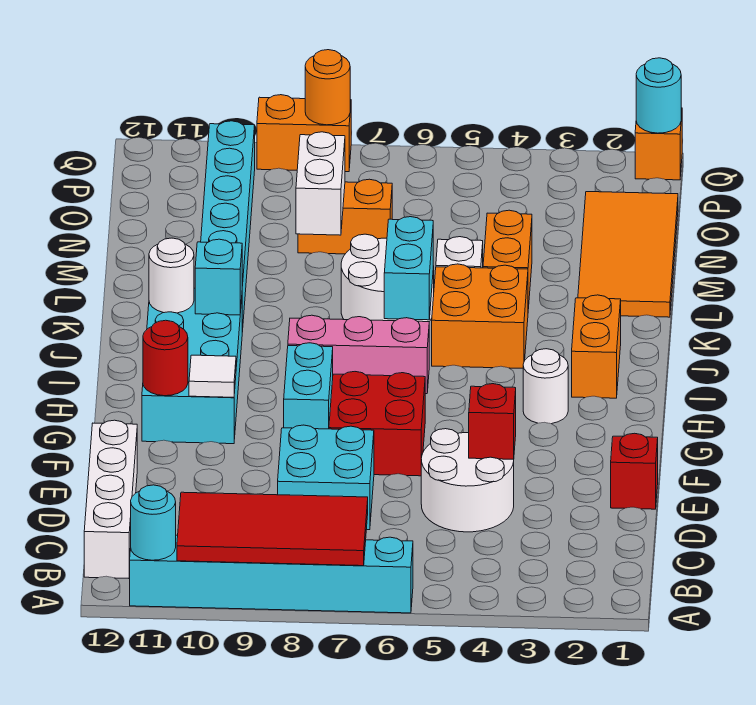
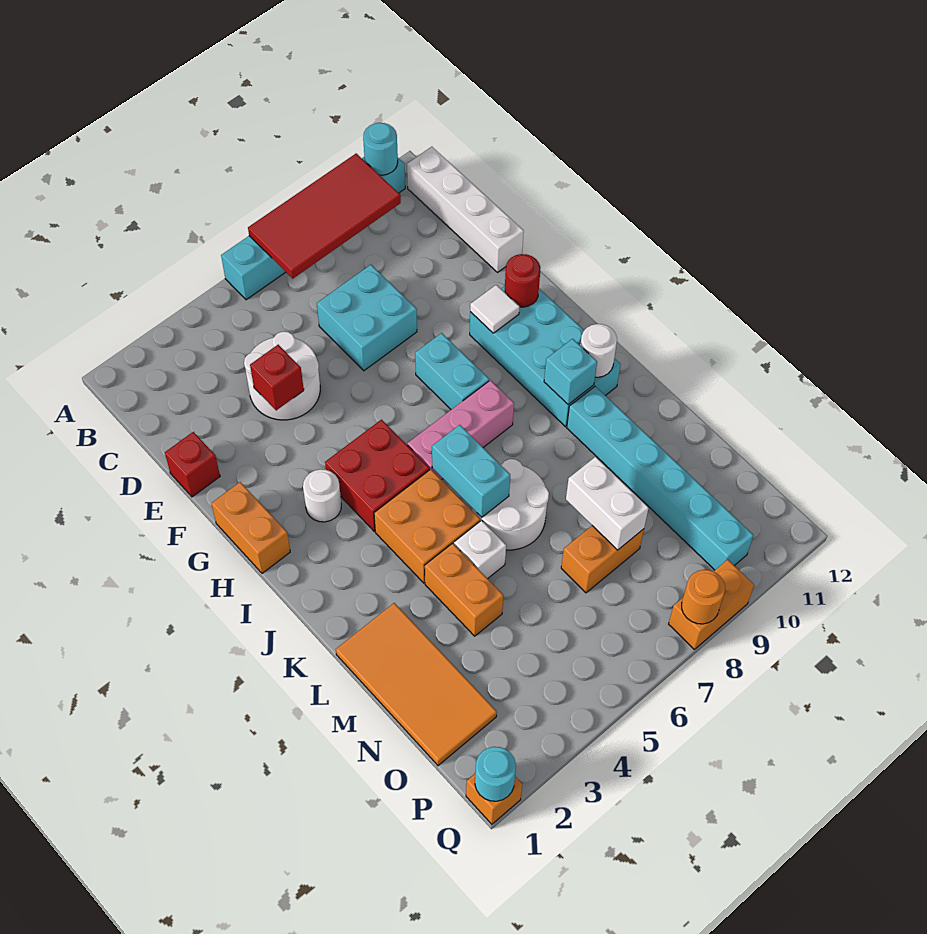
red 2x2 brick [329,372,425,476] -> red 2x2 brick moved to [325,420,430,531]
orange 1x2 brick [572,295,621,398] -> orange 1x2 brick moved to [211,482,290,573]

